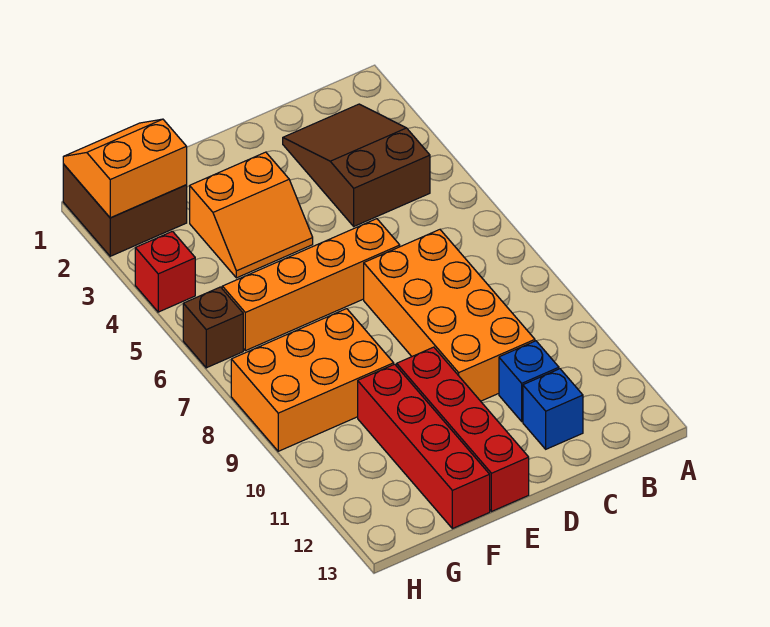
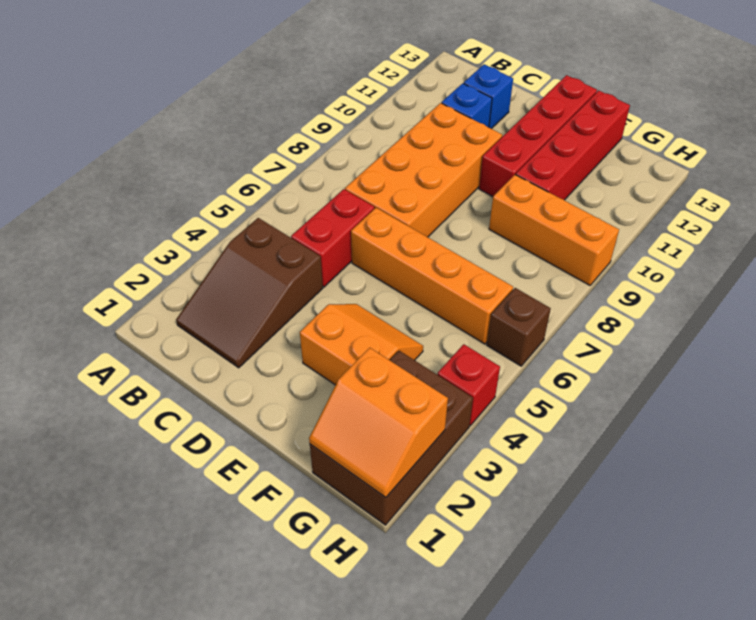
none -> red 1x2 brick [291,189,374,287]
orange 2x3 brick [231,309,394,451] -> orange 1x3 brick [489,175,619,285]
brown 2x2 brick [63,164,187,256] -> brown 2x3 brick [310,351,473,525]

